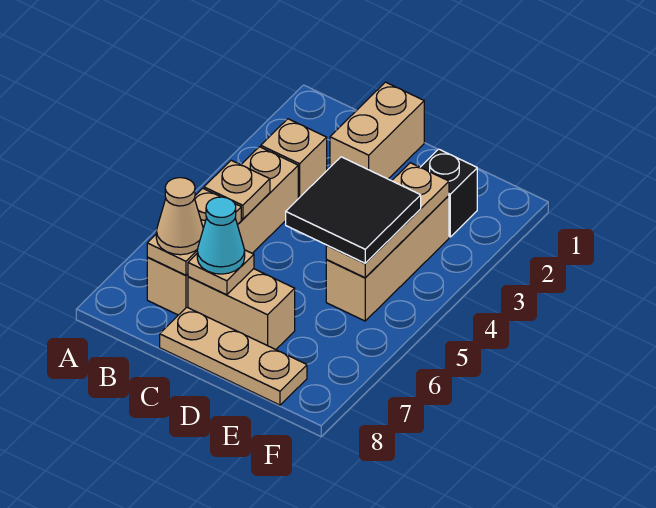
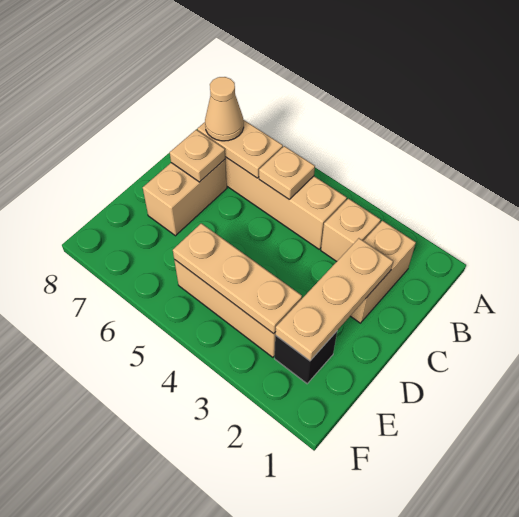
tan 1x2 brick [330,82,424,179] -> tan 1x2 brick turned to [351,221,416,323]
cyan 1x1 cone [197,197,245,274] -> none
tan 1x3 plate [160,307,307,405] -> tan 1x3 plate moved to [275,238,393,361]
black 2x2 tile [286,157,421,263] -> none

